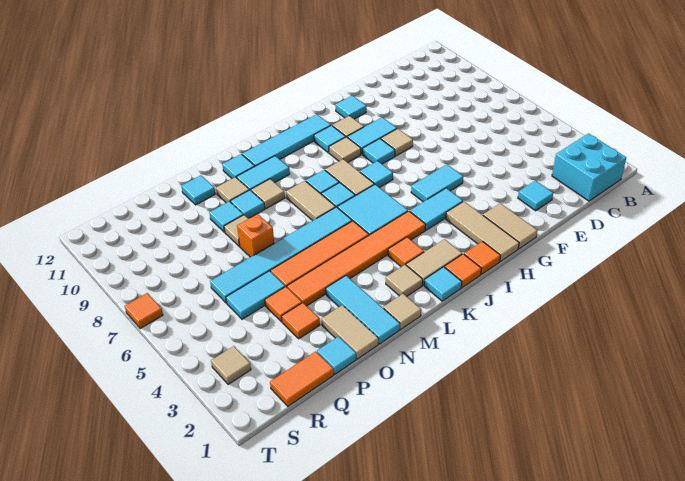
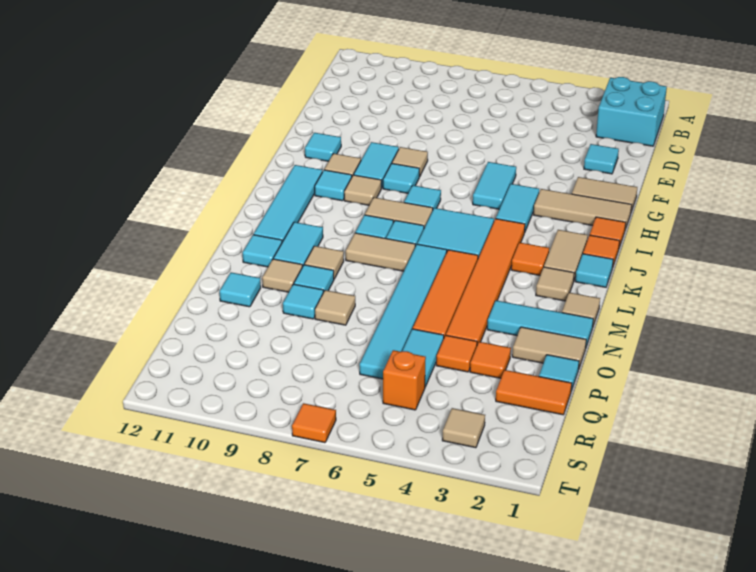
orange 1x1 brick [237,214,274,257] -> orange 1x1 brick moved to [383,350,426,410]
orange 1x2 tile [270,351,334,406] -> orange 1x2 tile turned to [496,370,572,415]

